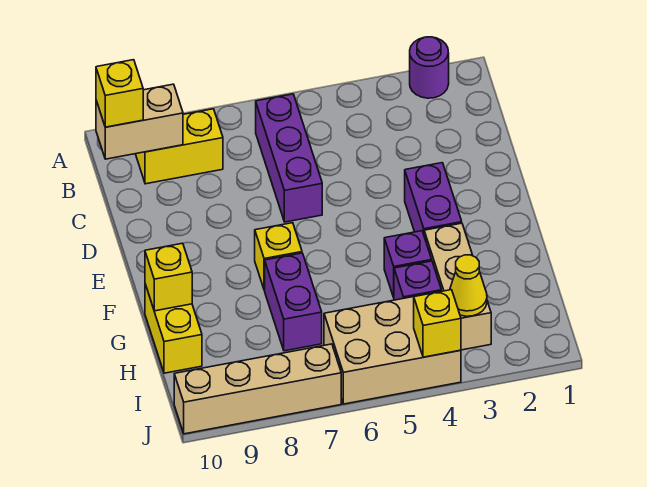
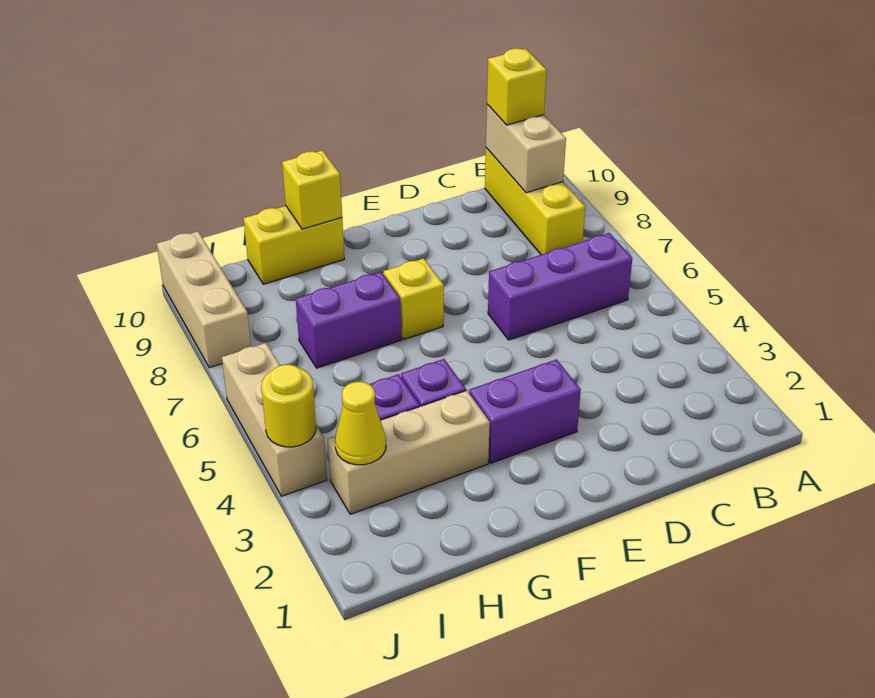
purple 1x1 round brick [410,37,449,98] -> none
yellow 1x2 brick [136,109,223,184] -> yellow 1x3 brick [485,148,585,255]
tan 2x3 brick [324,297,461,404] -> tan 1x3 brick [222,343,327,496]
yellow 1x1 brick [414,290,461,357] -> yellow 1x1 round brick [261,364,316,447]
tan 1x4 brick [174,344,341,434] -> tan 1x3 brick [157,231,251,368]

